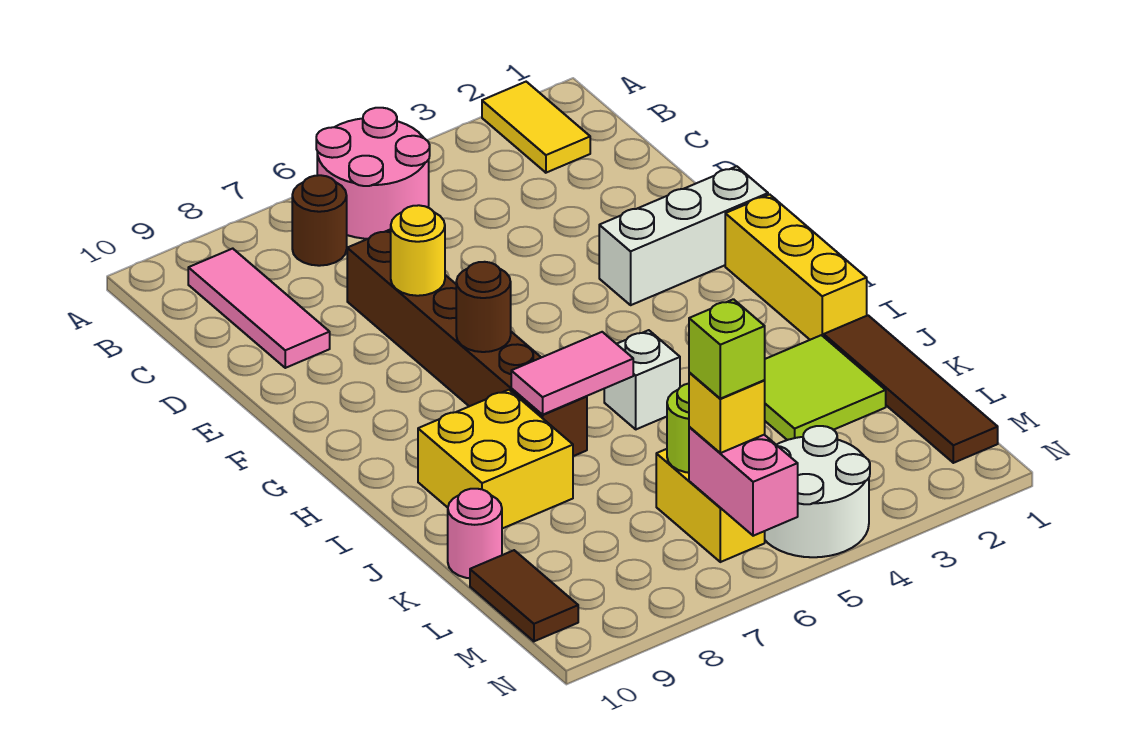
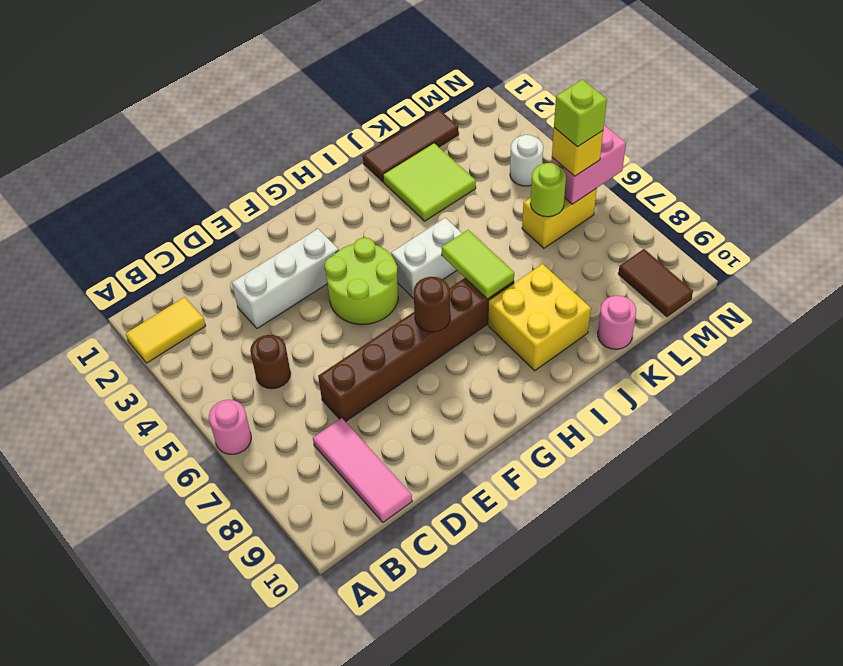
pink 2x2 round brick [316,108,430,239] -> pink 1x1 round brick [209,400,251,454]
brown 1x1 round brick [292,175,347,266] -> brown 1x1 round brick moved to [250,335,291,389]
pink 1x3 tile [188,249,330,368] -> pink 1x3 tile turned to [313,418,412,522]
yellow 1x1 round brick [391,205,445,296] -> none
white 1x3 brick [599,166,768,305] -> white 1x3 brick turned to [232,229,339,329]
none -> lime 2x2 round brick [325,238,398,324]
yellow 1x3 brick [725,194,867,340] -> none
white 1x1 brick [604,330,680,429] -> white 1x2 brick [391,218,462,299]
pink 1x2 tile [511,332,633,415] -> lime 1x2 tile [442,230,514,299]
brown 1x4 tile [824,315,998,463] -> brown 1x3 tile [363,109,459,182]
brown 1x2 tile [470,550,578,641] -> brown 1x2 tile turned to [618,249,693,317]
white 2x2 round brick [765,426,870,557] -> white 1x1 round brick [510,135,543,186]

